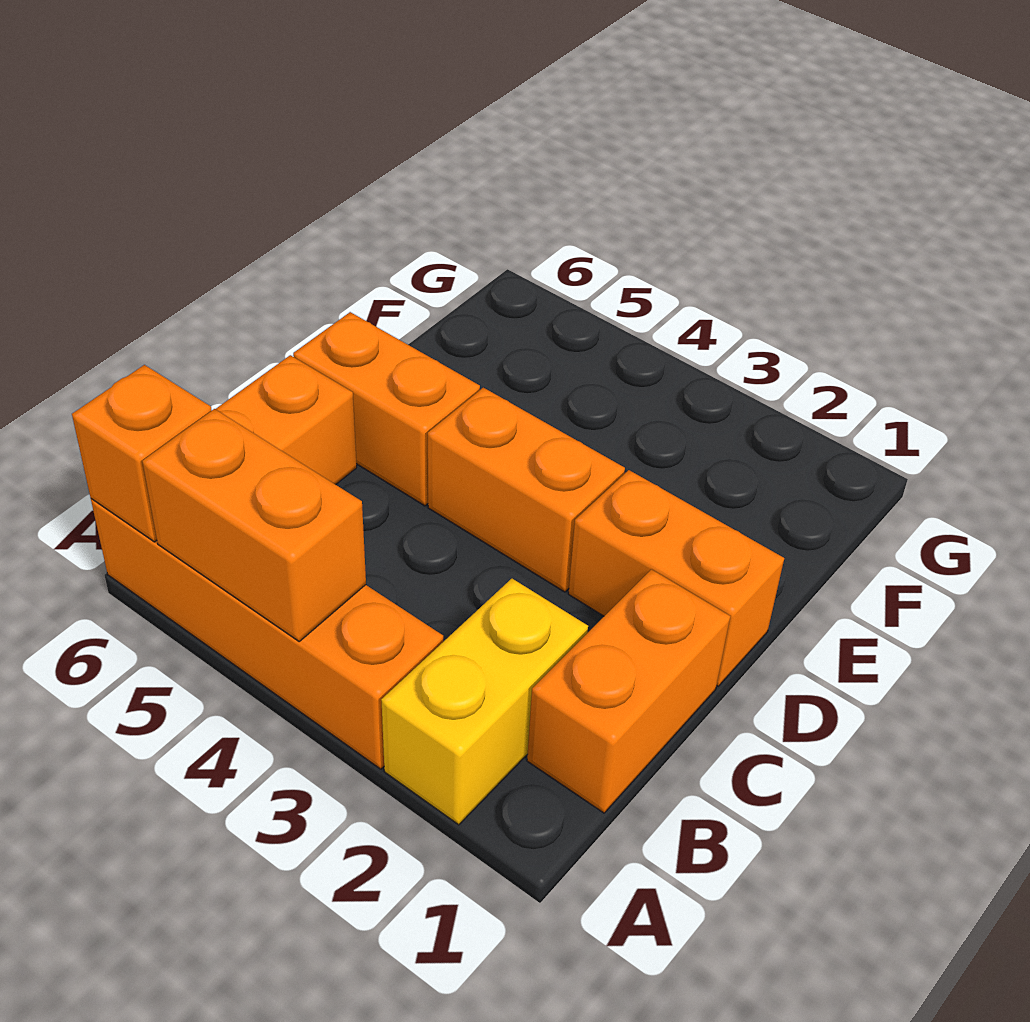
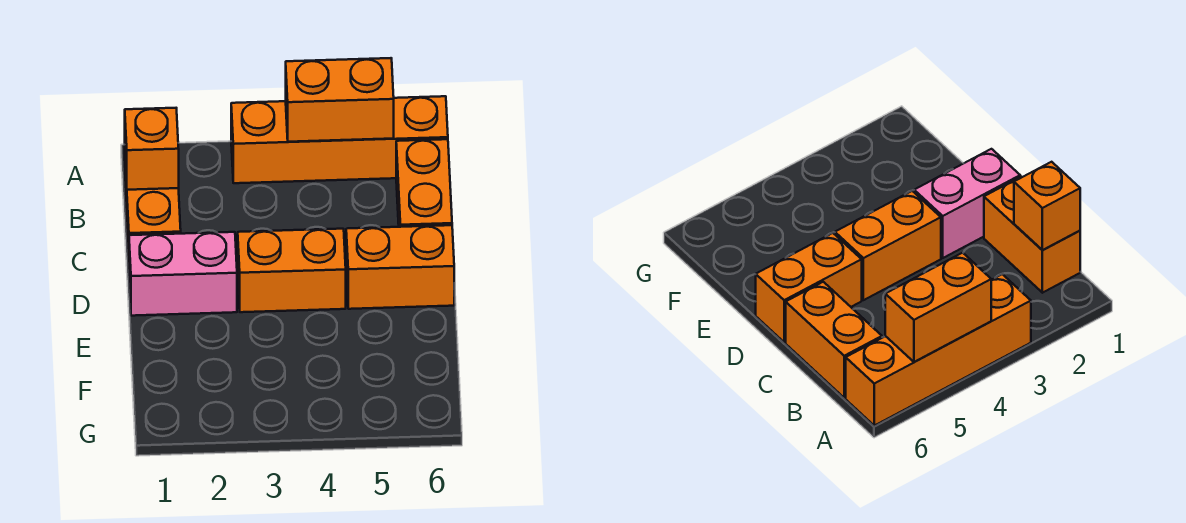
yellow 1x2 brick [381,579,588,825] -> none
orange 1x1 brick [72,365,212,542] -> orange 1x1 brick moved to [125,108,179,190]
orange 1x2 brick [569,470,784,686] -> pink 1x2 brick [129,232,237,316]

